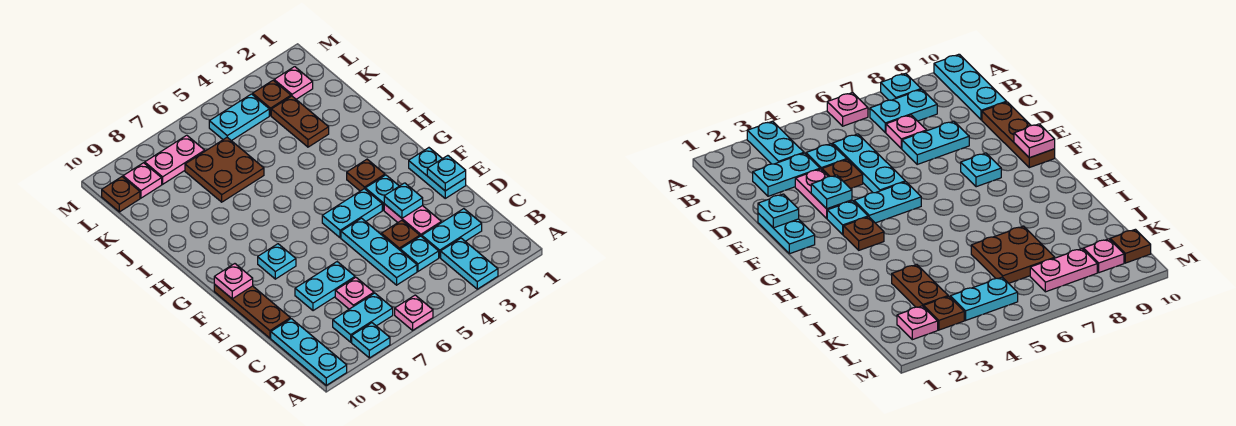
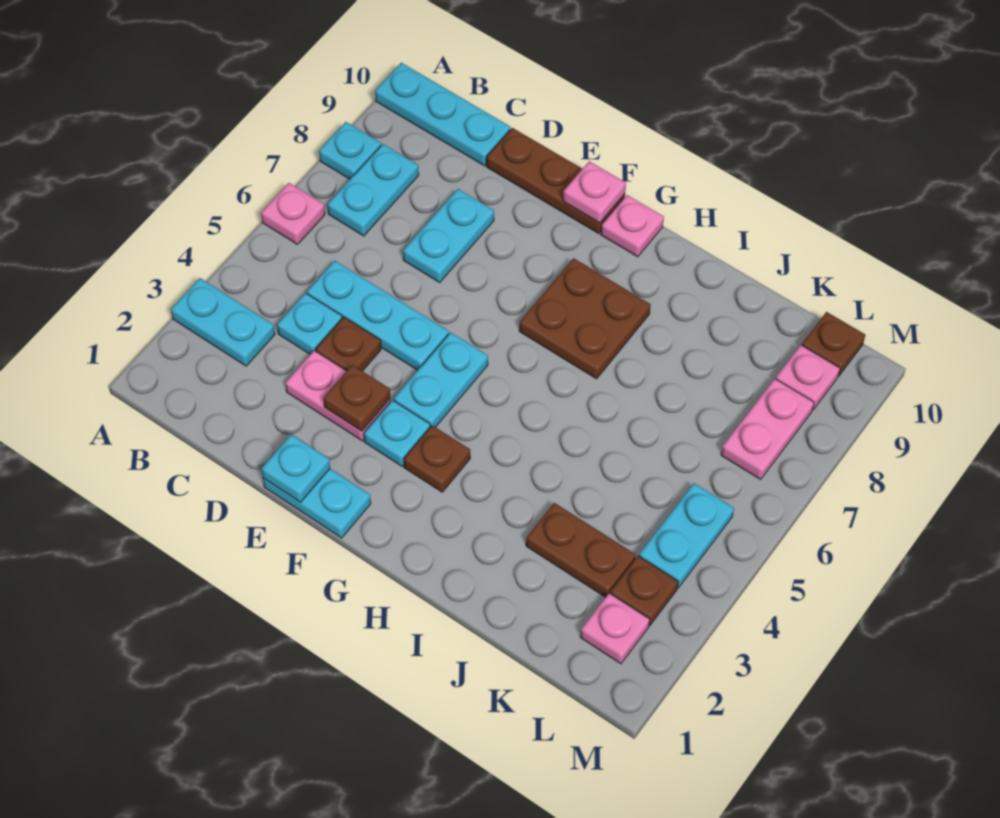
cyan 1x2 plate [422,209,482,257] -> none
pink 1x1 plate [335,278,374,309] -> pink 1x1 plate moved to [601,195,664,257]
cyan 1x1 plate [384,183,423,218] -> brown 1x1 plate [324,365,390,431]
cyan 1x1 plate [258,244,296,279] -> none
brown 2x2 plate [185,137,264,202] -> brown 2x2 plate moved to [519,258,651,379]

